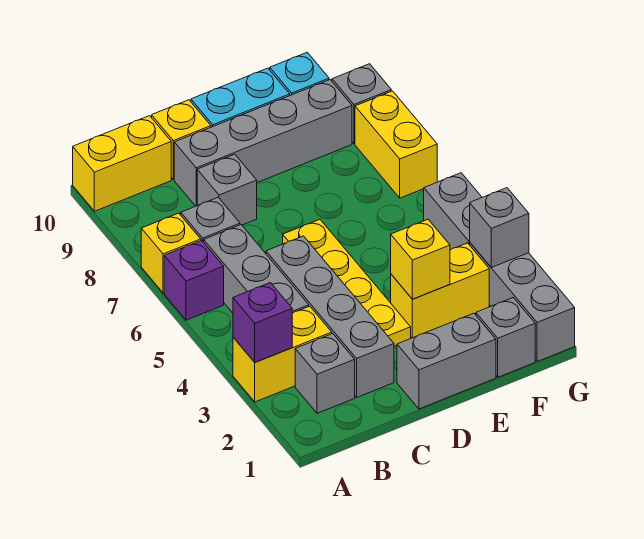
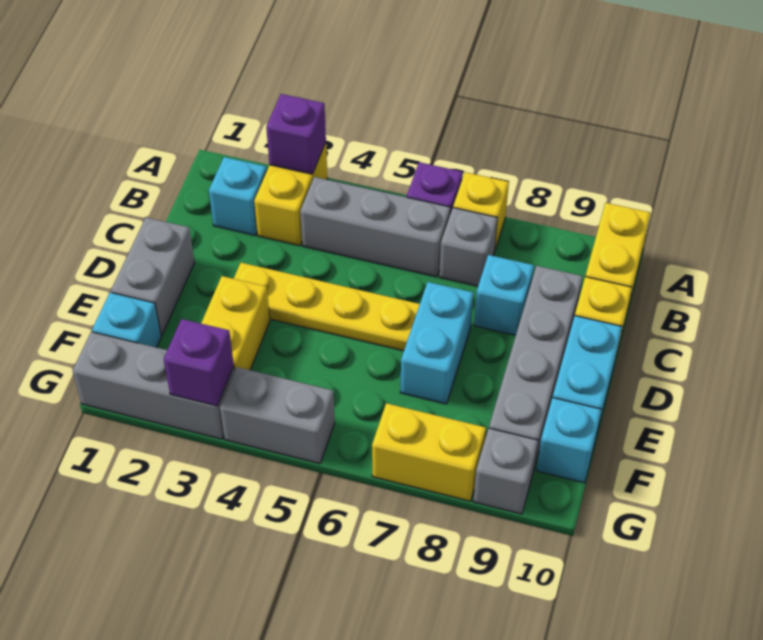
grey 1x1 brick [295,334,355,413] -> cyan 1x1 brick [209,157,267,235]
grey 1x4 brick [266,236,394,397] -> none
grey 1x1 brick [197,154,257,225] -> cyan 1x1 brick [474,255,534,335]
none -> cyan 1x2 brick [400,282,474,404]
yellow 1x1 brick [391,219,450,299] -> none
grey 1x1 brick [476,298,535,377] -> cyan 1x1 brick [92,292,161,348]
grey 1x1 brick [470,188,529,267] -> purple 1x1 brick [164,319,234,406]

